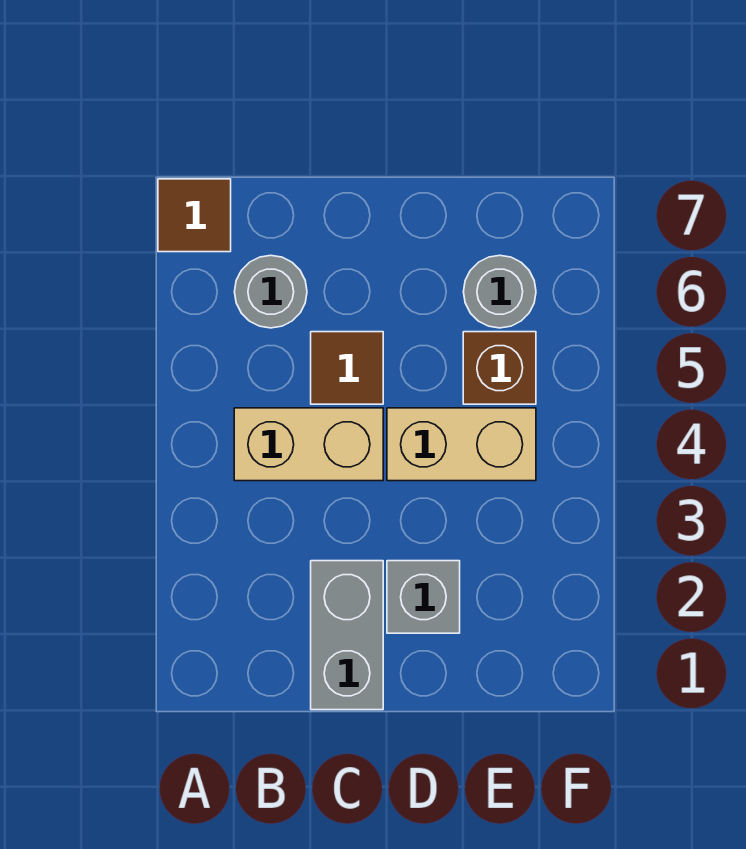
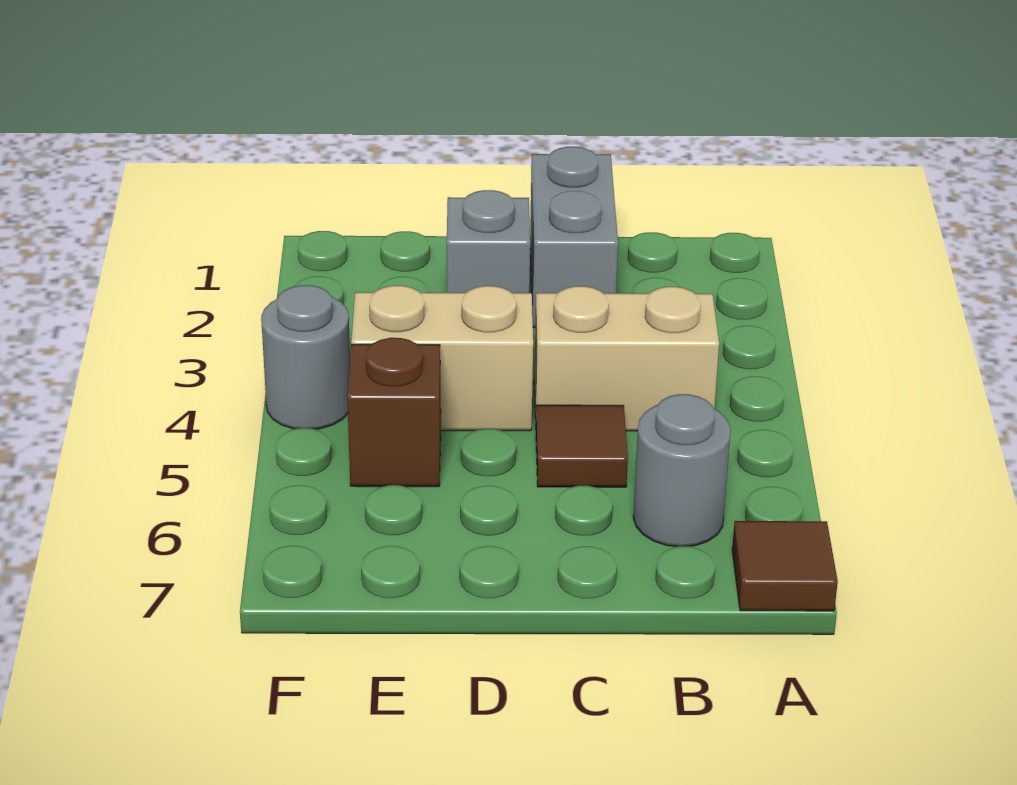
grey 1x1 round brick [463,255,536,328] -> grey 1x1 round brick moved to [261,285,350,429]

